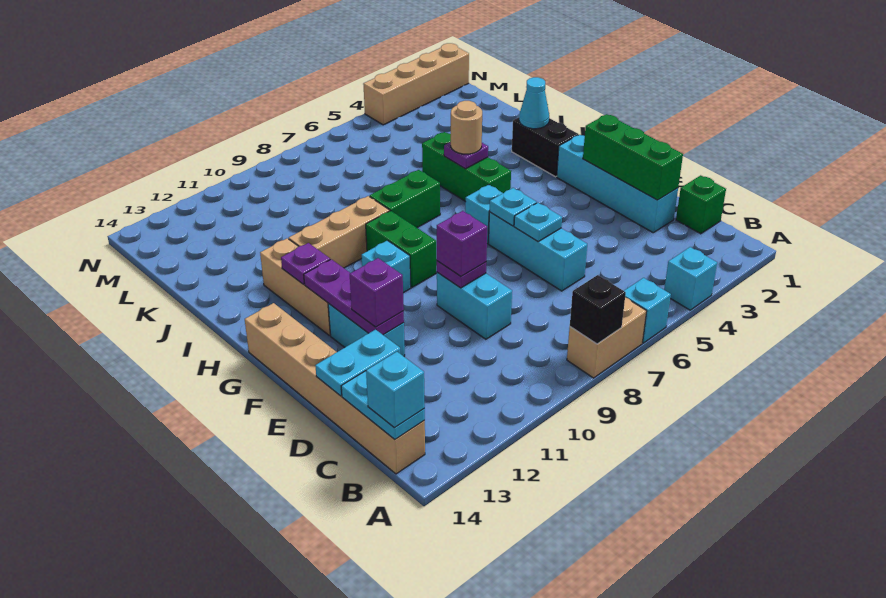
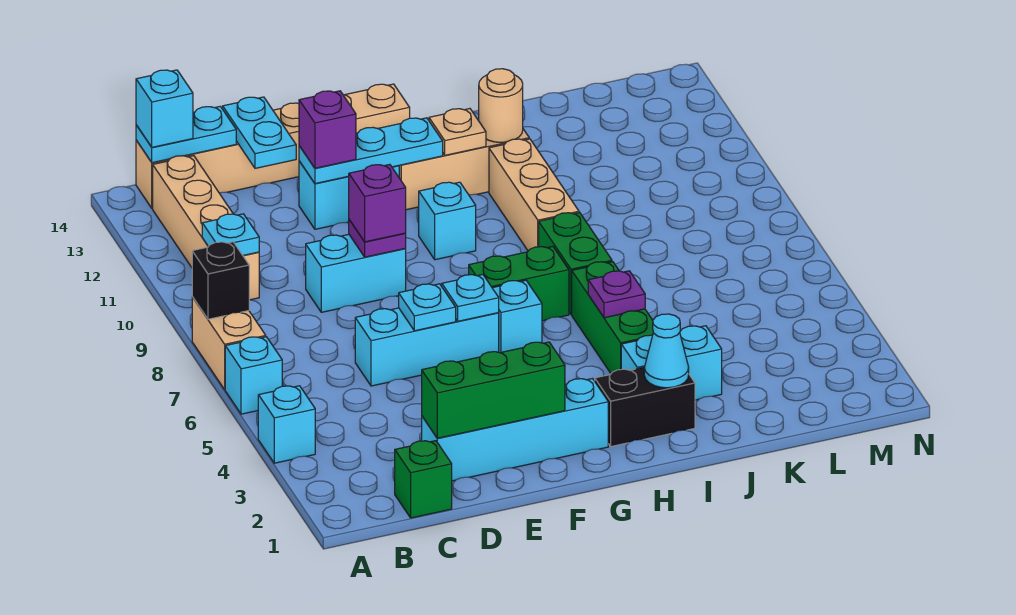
none -> cyan 1x1 plate [202,214,259,255]
purple 1x3 plate [304,259,404,335] -> cyan 1x3 plate [299,118,443,184]
green 1x2 brick [366,211,437,288] -> green 1x2 brick moved to [469,246,569,321]
green 1x3 brick [422,132,511,202] -> green 1x3 brick turned to [572,262,653,373]
purple 1x1 plate [281,243,330,285] -> tan 1x1 plate [429,109,486,155]
none -> cyan 1x2 brick [621,326,722,400]
tan 1x1 round brick [451,101,482,154] -> tan 1x1 round brick moved to [479,69,523,142]
tan 1x4 brick [363,43,469,125] -> tan 1x4 brick moved to [153,156,259,300]

